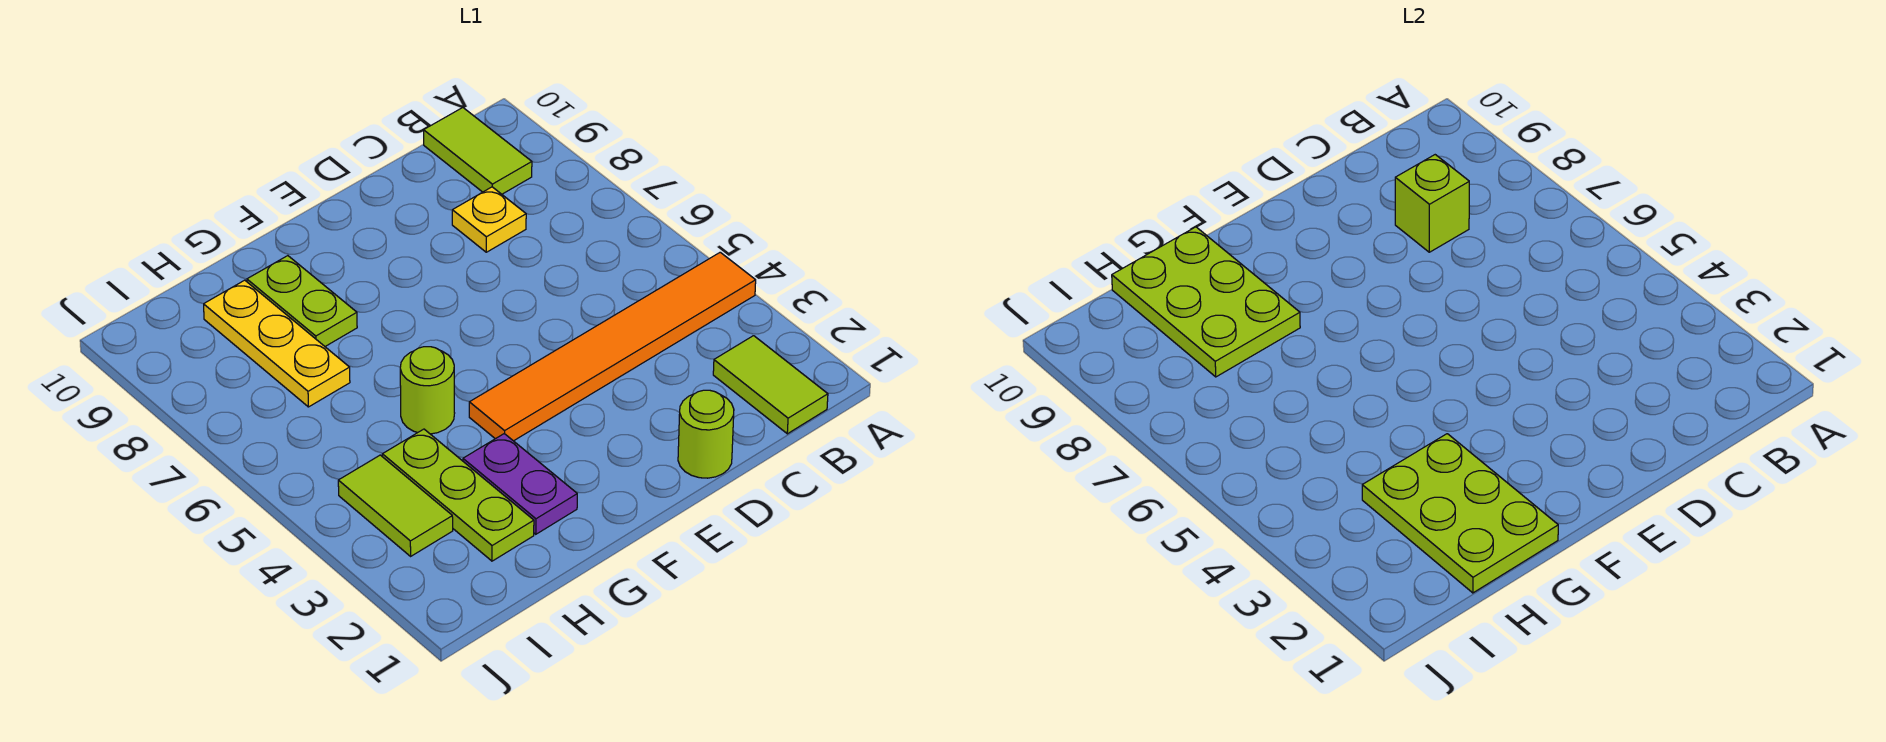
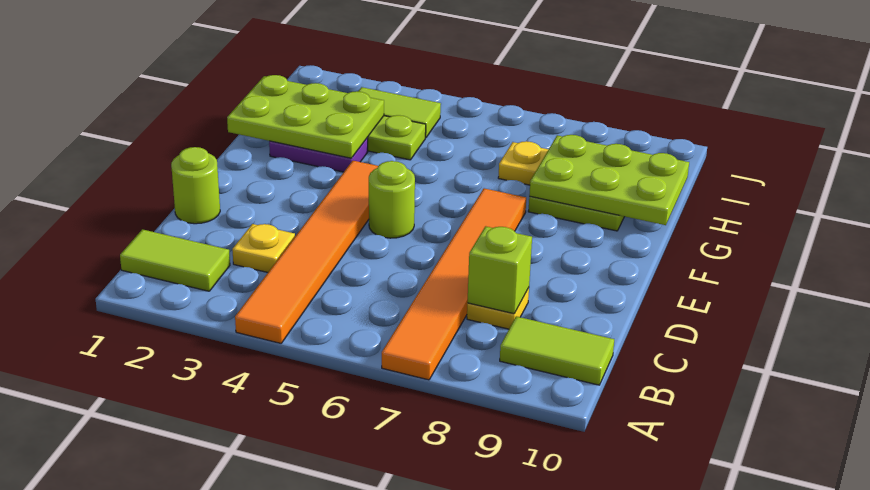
none -> orange 1x6 tile [382,188,526,380]
none -> yellow 1x1 plate [232,224,295,272]
lime 1x1 round brick [400,347,455,434] -> lime 1x1 round brick moved to [369,161,415,238]

